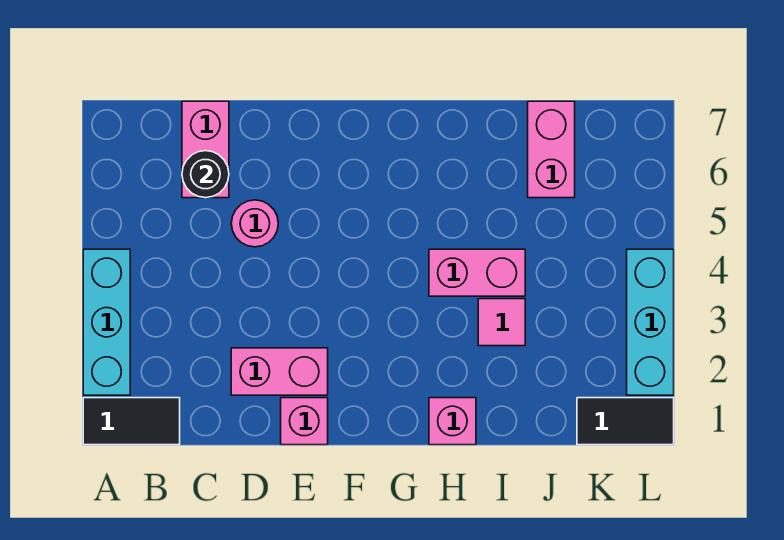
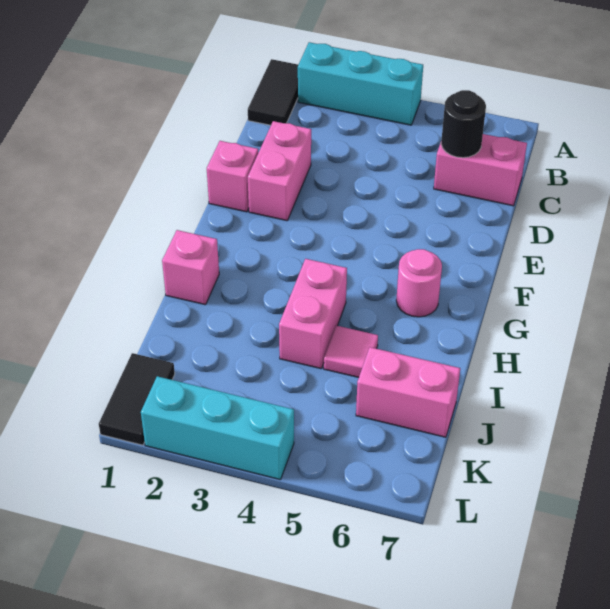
pink 1x1 round brick [231,200,278,247] -> pink 1x1 round brick moved to [396,249,442,317]
pink 1x1 tile [478,299,525,346] -> pink 1x1 tile moved to [324,326,378,377]

